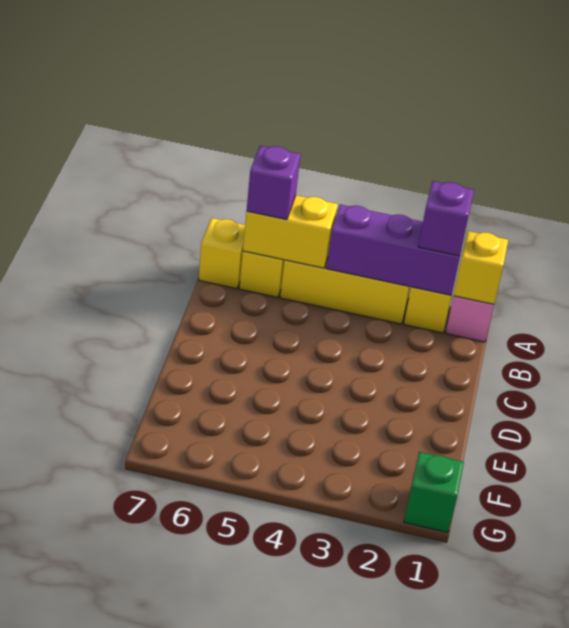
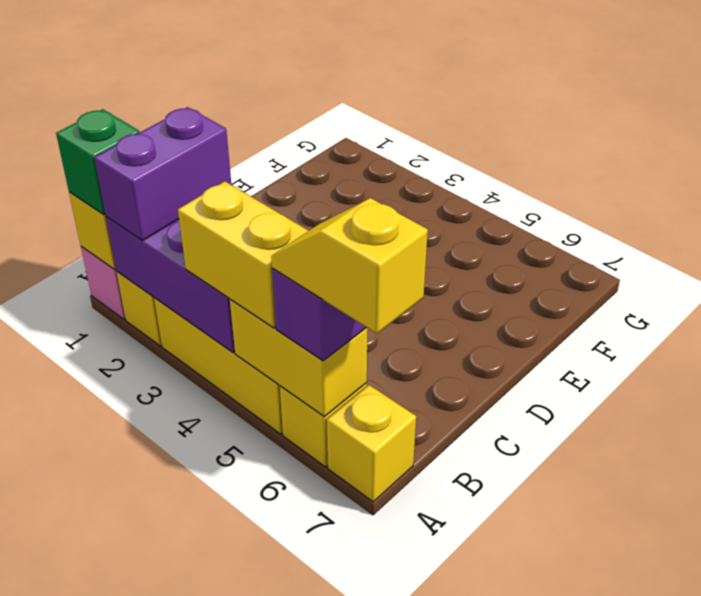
purple 1x1 brick [418,181,474,256] -> purple 1x2 brick [94,107,231,240]
none -> yellow 1x2 brick [178,181,309,328]
none -> yellow 1x2 slope [271,198,428,334]
green 1x1 brick [404,452,464,533] -> green 1x1 brick moved to [56,109,140,215]

